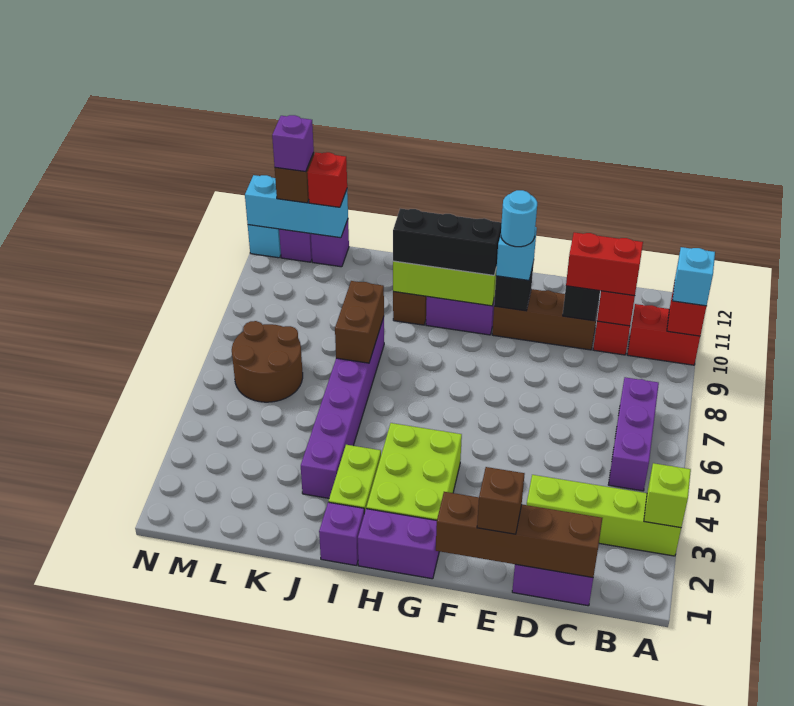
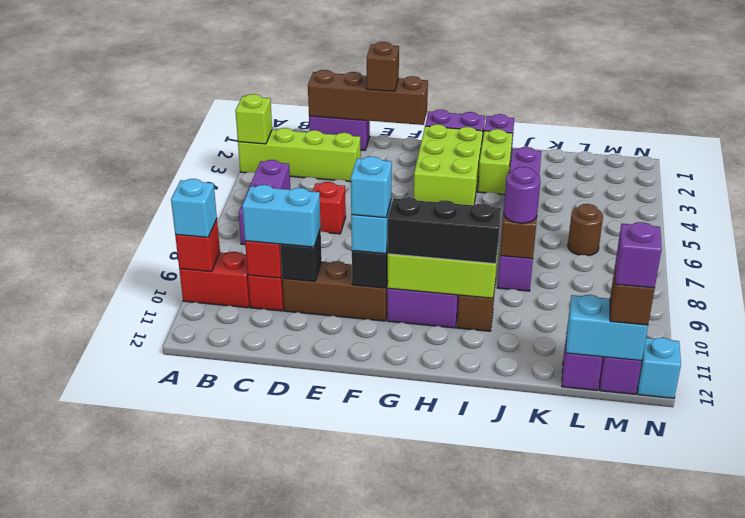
red 1x2 brick [566,232,643,296] -> cyan 1x2 brick [242,185,321,247]
cyan 1x1 round brick [501,190,537,247] -> cyan 1x1 brick [351,156,392,218]
none -> purple 1x1 round brick [504,167,540,223]
brown 2x2 round brick [232,321,303,402] -> brown 1x1 round brick [568,204,603,256]
cyan 1x3 brick [245,175,348,238] -> cyan 1x2 brick [566,295,648,361]
red 1x1 brick [307,152,347,207] -> red 1x1 brick moved to [312,182,346,234]

